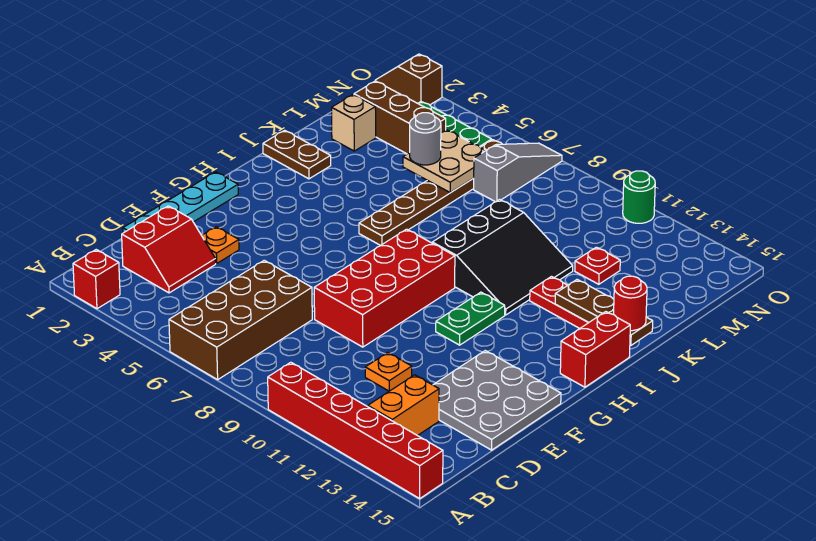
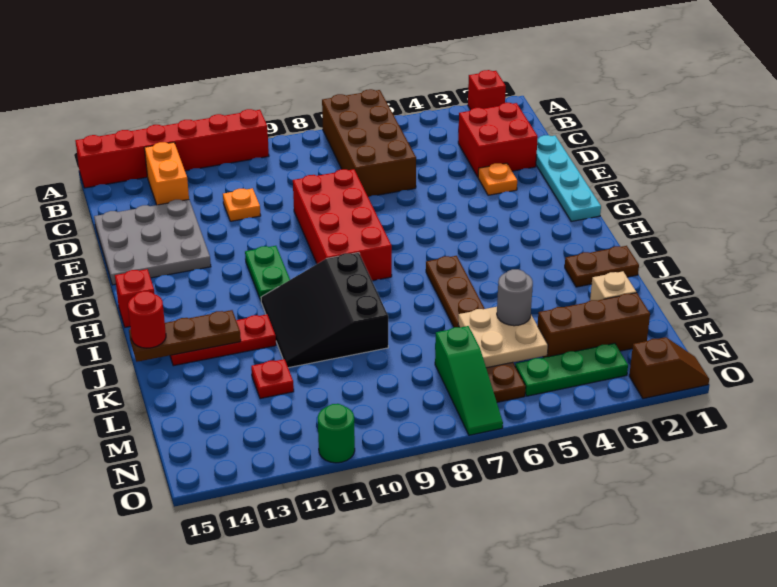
red 2x2 slope [122,206,216,293] -> red 2x2 brick [458,103,538,177]
red 1x2 brick [560,312,630,387] -> red 1x1 brick [115,269,155,327]
grey 1x3 slope [474,143,562,202] -> green 1x3 slope [435,326,503,435]

